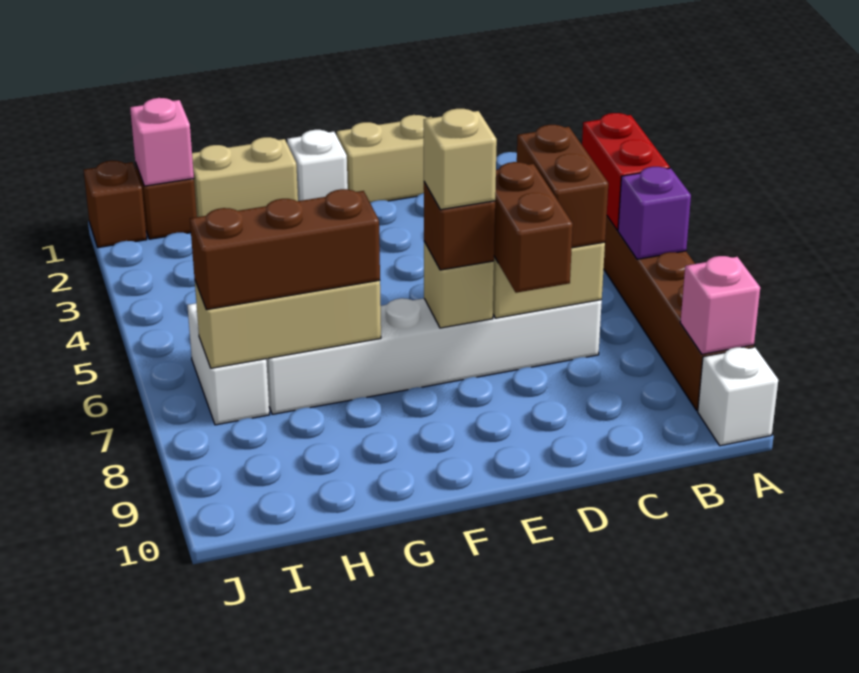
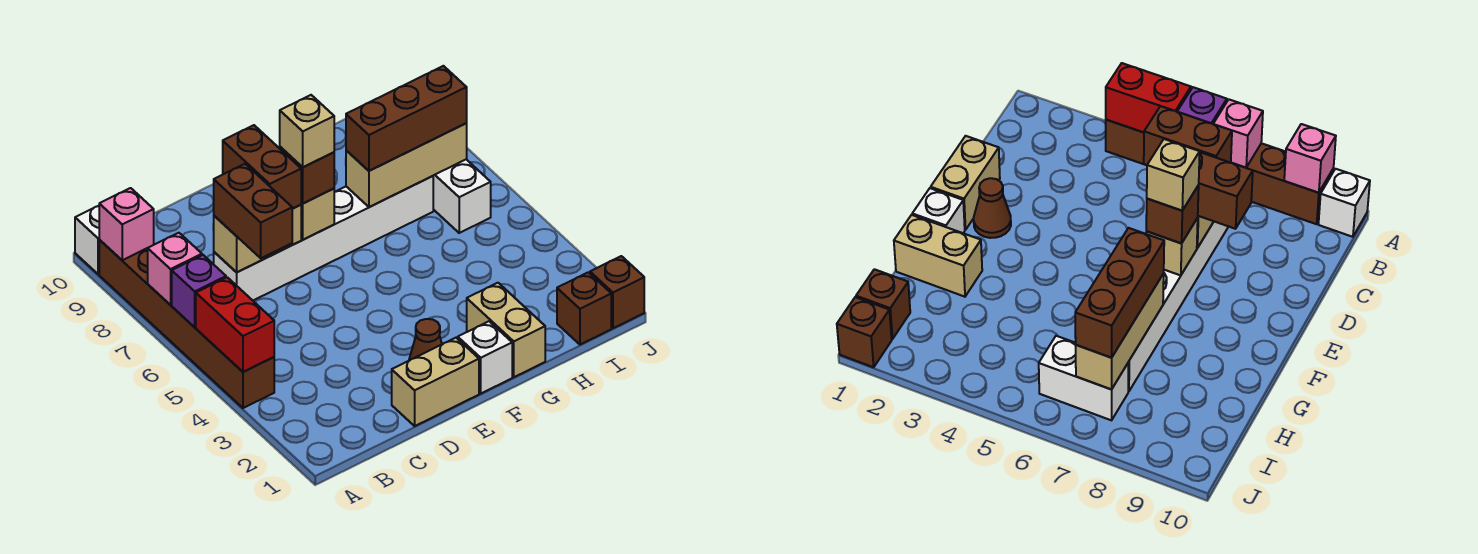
none -> brown 1x1 cone [409,319,442,361]
tan 1x2 brick [192,137,298,217] -> tan 1x2 brick turned to [467,283,545,377]
pink 1x1 brick [130,98,194,186] -> pink 1x1 brick moved to [148,233,202,305]

